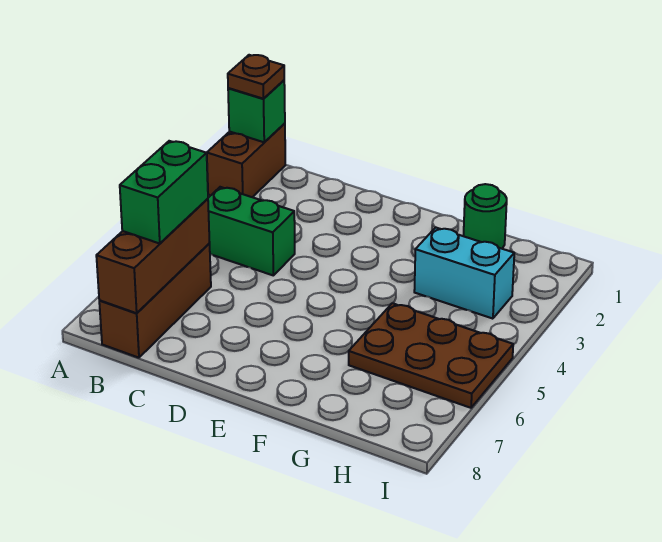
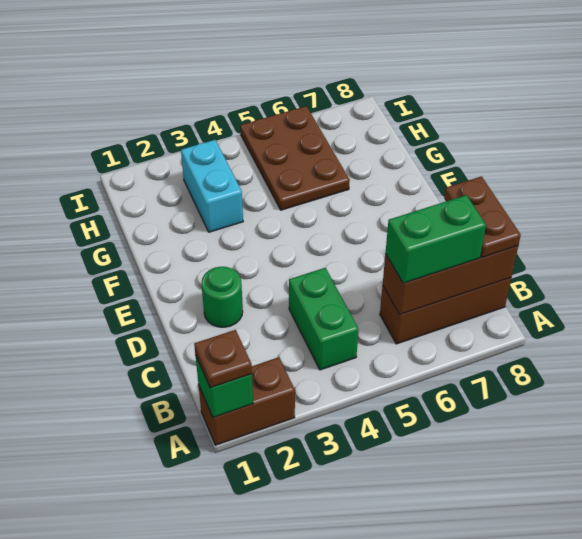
none -> brown 1x2 plate [444,176,521,257]
green 1x1 round brick [464,184,507,249] -> green 1x1 round brick moved to [201,267,243,327]

